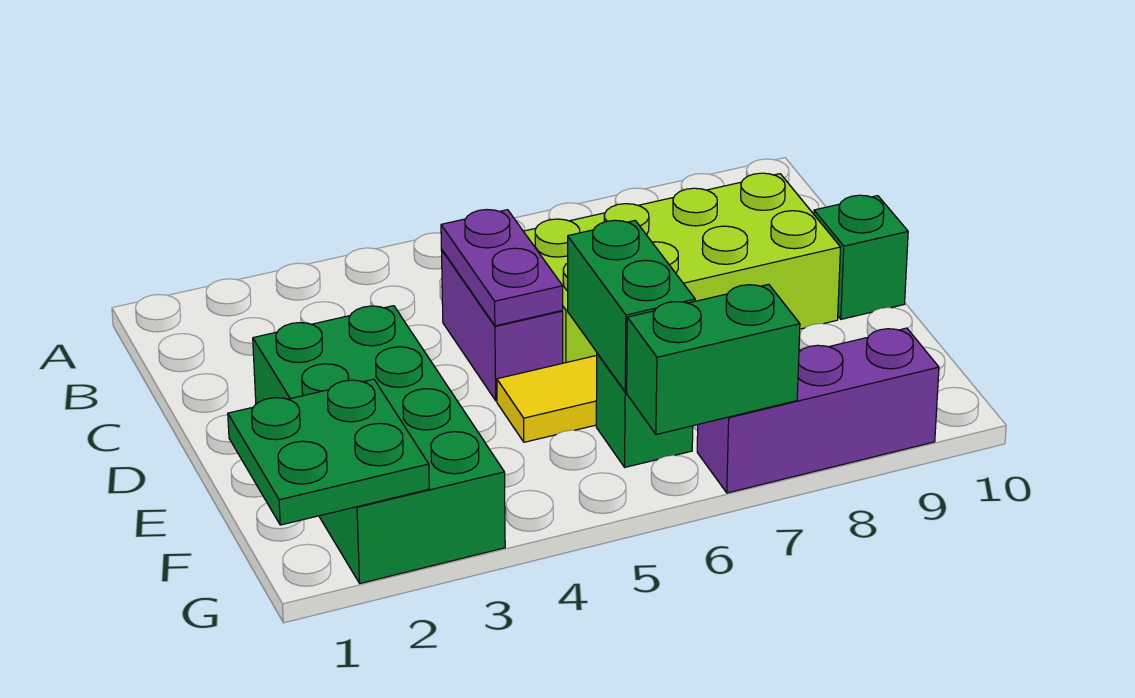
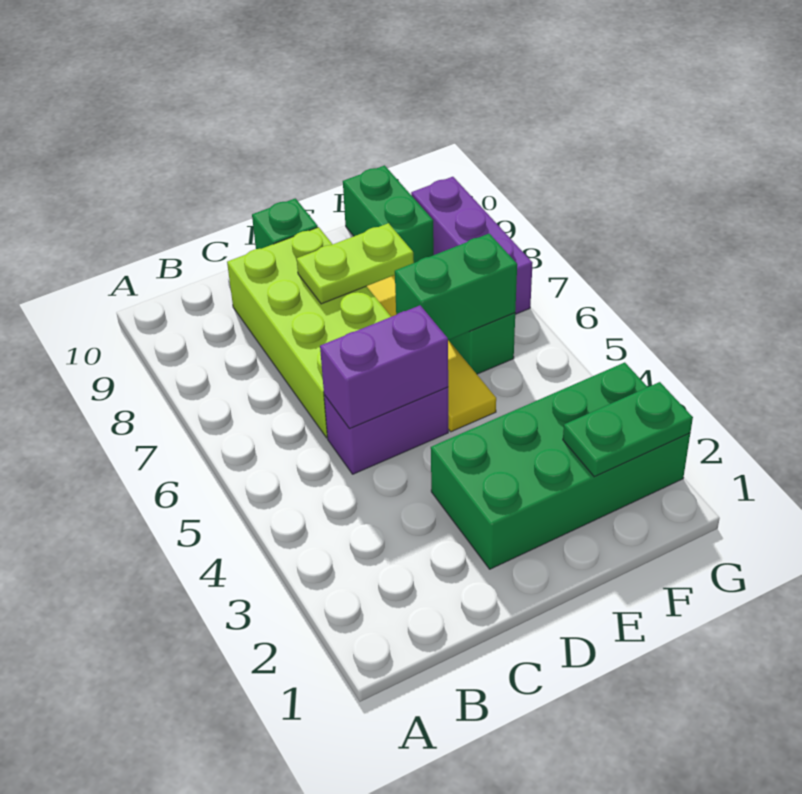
purple 1x2 plate [441,210,563,326] -> purple 1x2 brick [320,305,448,429]
none -> lime 1x2 plate [297,223,414,304]
green 2x2 plate [228,379,429,525] -> green 1x2 plate [563,382,693,477]
green 1x2 brick [627,284,800,434] -> green 1x2 brick moved to [343,165,434,263]

